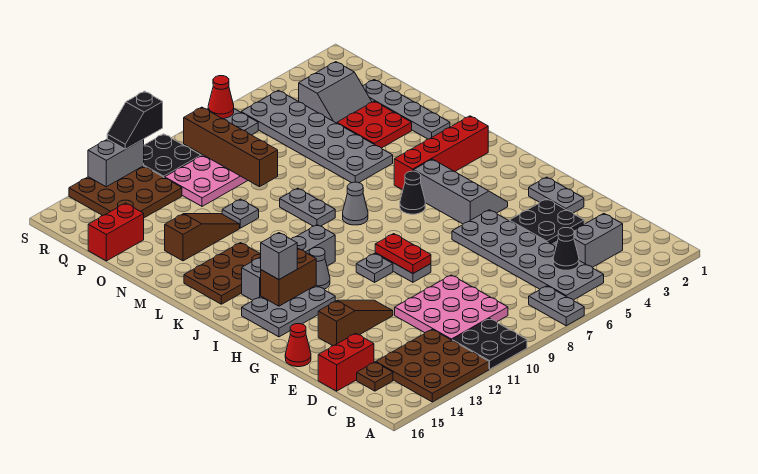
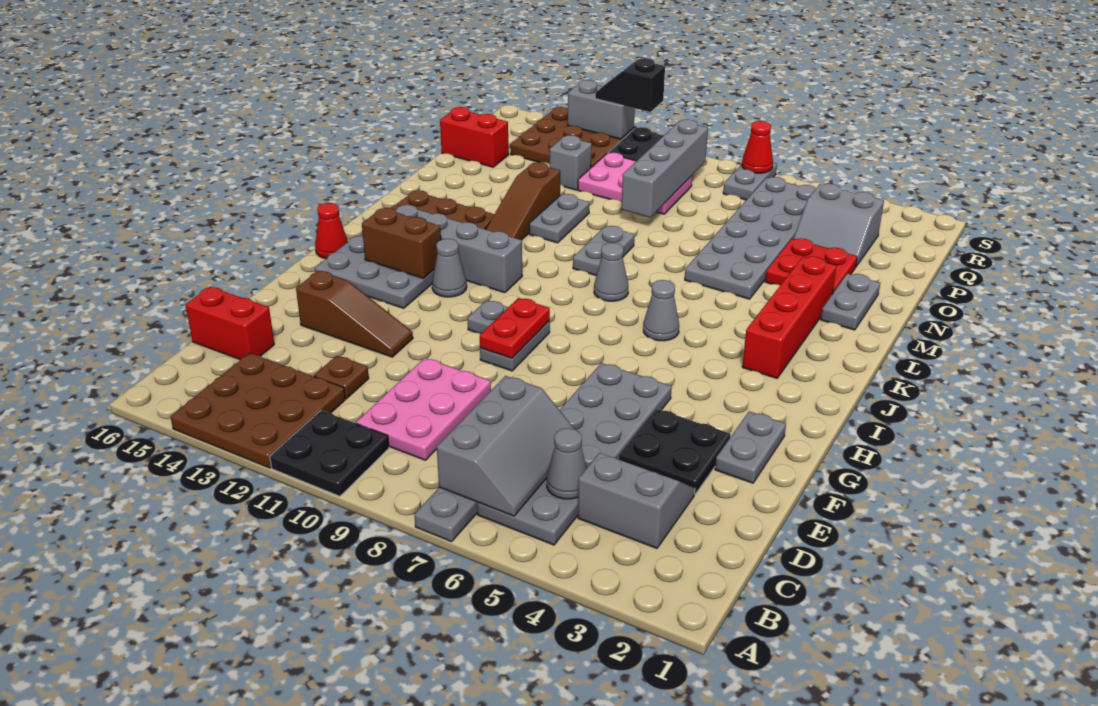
black 1x1 cone [553,228,579,270] -> grey 1x1 cone [547,428,586,499]
pink 3x3 plate [395,275,508,340] -> pink 2x3 plate [356,358,491,460]
brown 1x1 plate [357,362,393,391] -> brown 1x1 plate moved to [314,356,369,399]
red 1x1 cone [285,324,311,367] -> red 1x1 cone moved to [315,203,348,259]
grey 2x3 slope [414,159,508,224] -> grey 2x3 slope moved to [437,376,574,516]
grey 1x1 brick [261,233,297,280] -> grey 1x1 brick moved to [550,135,592,190]
black 1x1 cone [400,171,425,214] -> grey 1x1 cone [643,280,679,341]
red 1x4 brick [394,116,488,190] -> red 1x4 brick turned to [742,256,837,378]
grey 1x4 plate [363,80,450,139] -> grey 1x2 plate [821,274,880,330]
grey 1x1 plate [222,199,259,228] -> grey 1x2 plate [529,194,589,243]
brown 1x3 slope [165,214,240,261] -> brown 1x3 slope turned to [486,162,560,240]
brown 1x4 brick [184,107,278,187] -> grey 1x4 brick [622,119,708,217]

